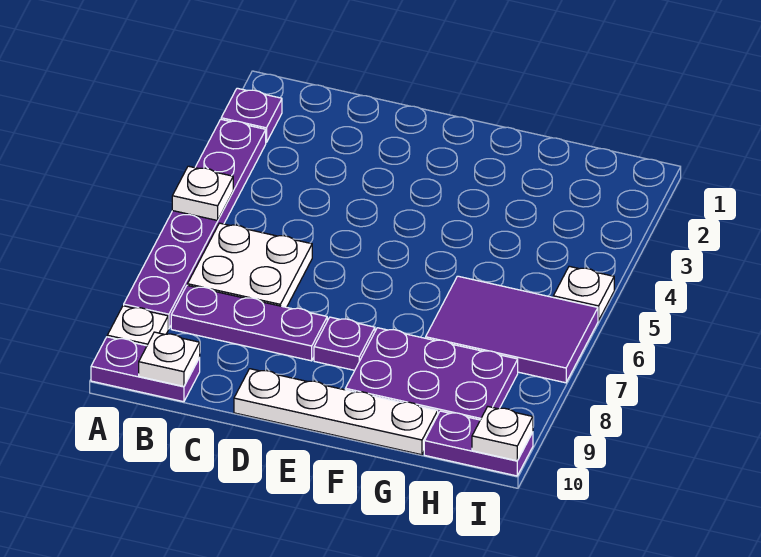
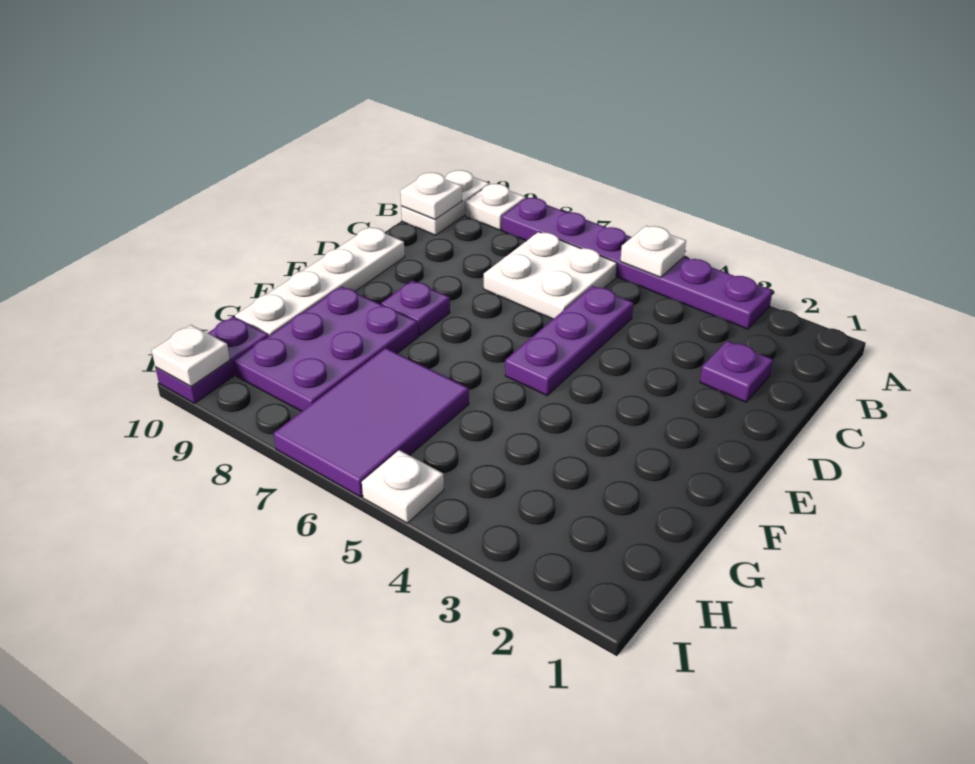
purple 1x1 plate [221,88,282,142] -> purple 1x1 plate moved to [700,341,773,402]
purple 1x2 plate [91,337,200,402] -> white 1x2 plate [401,170,489,235]
purple 1x3 plate [171,285,327,361] -> purple 1x3 plate moved to [505,286,633,395]

